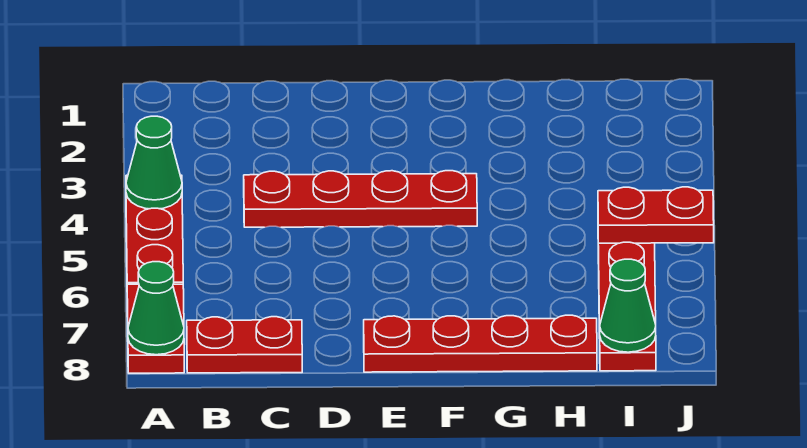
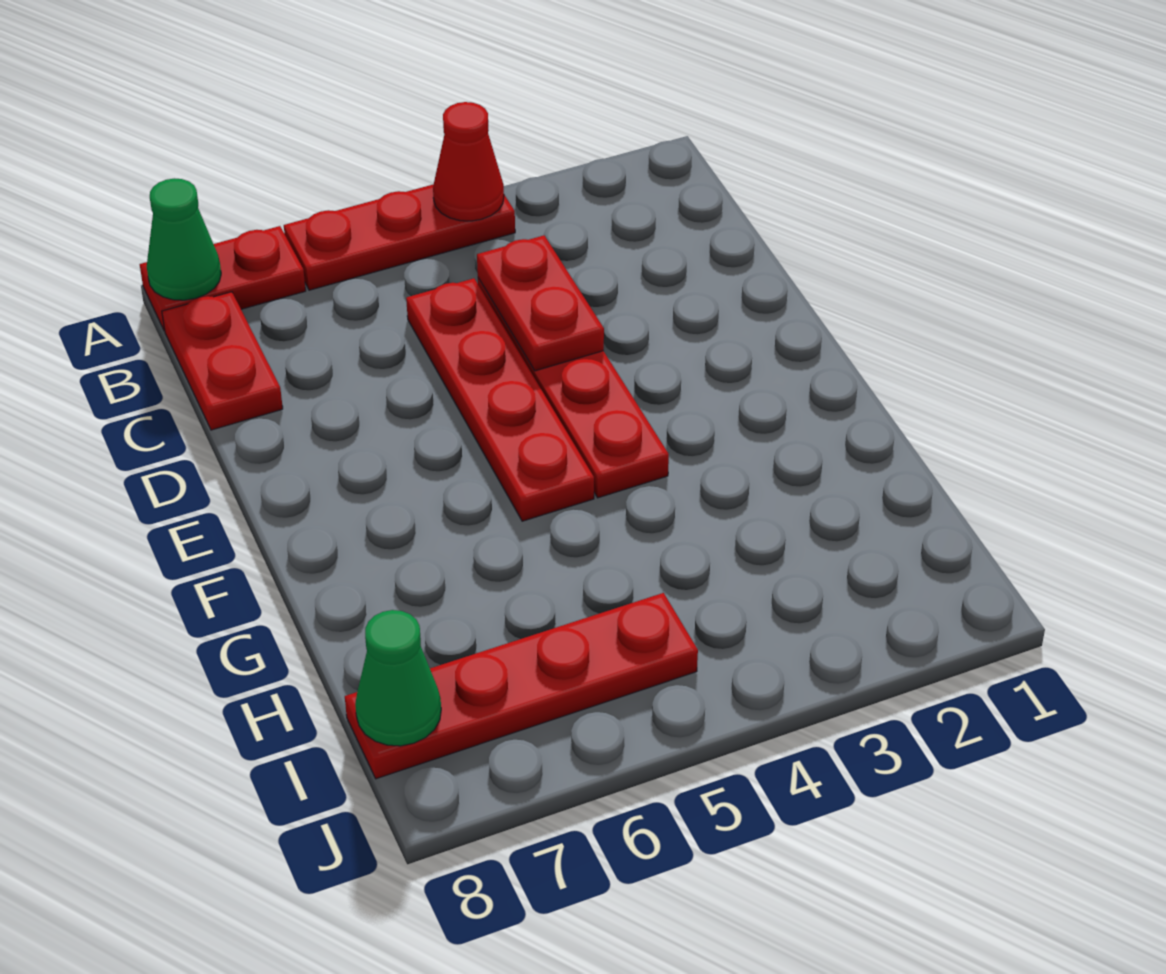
green 1x1 cone [126,116,182,209] -> red 1x1 cone [433,102,504,221]
red 1x4 plate [364,315,597,372] -> red 1x4 plate moved to [406,278,594,521]
red 1x2 plate [598,187,714,243] -> red 1x2 plate moved to [477,235,604,371]

